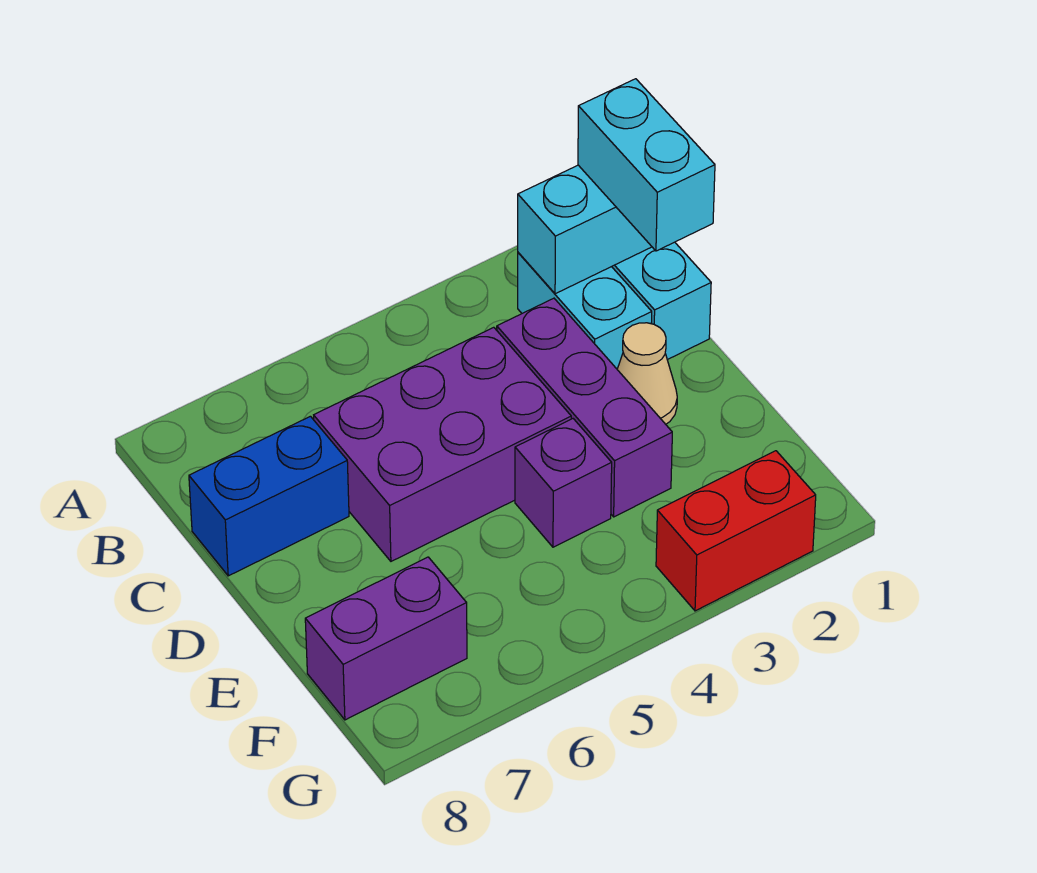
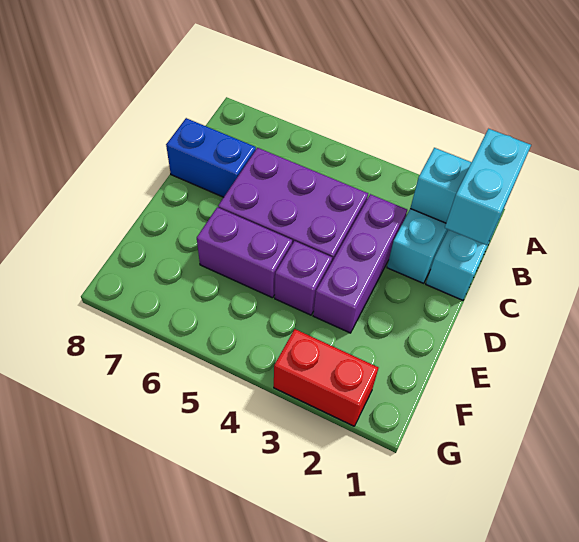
tan 1x1 cone [617,323,677,424] -> none
purple 1x2 brick [305,557,467,720] -> purple 1x2 brick moved to [197,207,292,298]

